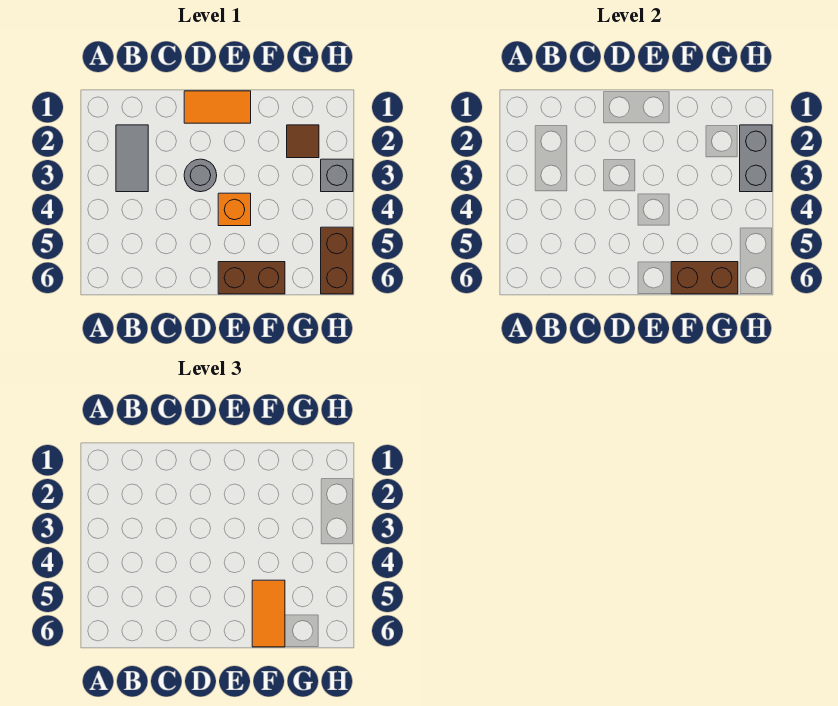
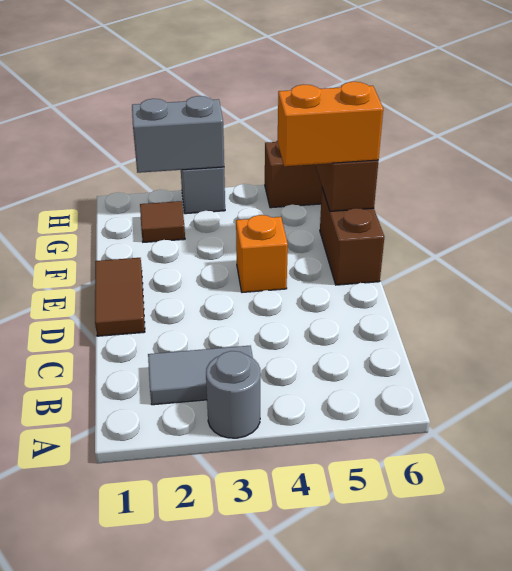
orange 1x2 tile [184,91,251,123] -> brown 1x2 tile [95,258,145,336]
grey 1x1 round brick [184,159,217,192] -> grey 1x1 round brick moved to [206,351,260,438]
orange 1x2 tile [252,580,285,647] -> orange 1x2 brick [278,82,383,166]

